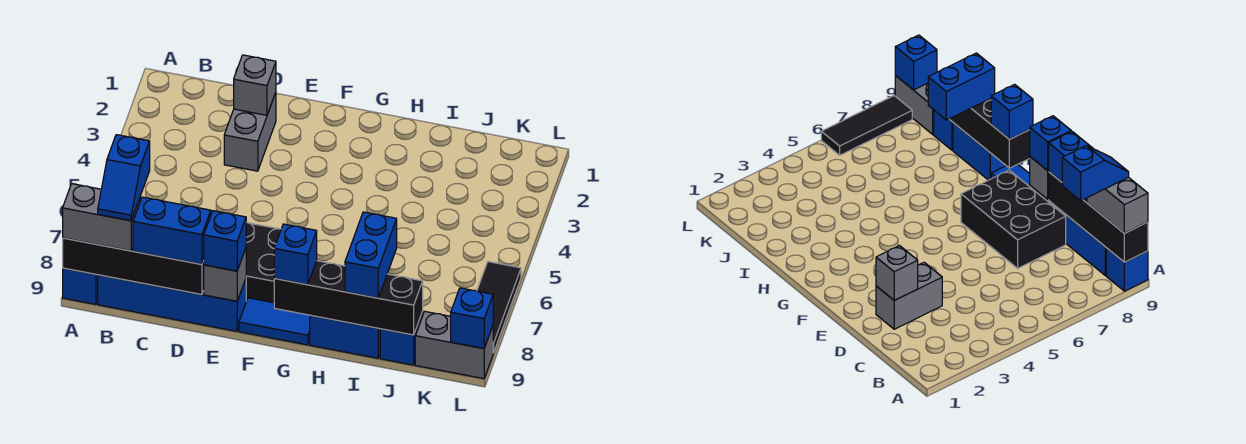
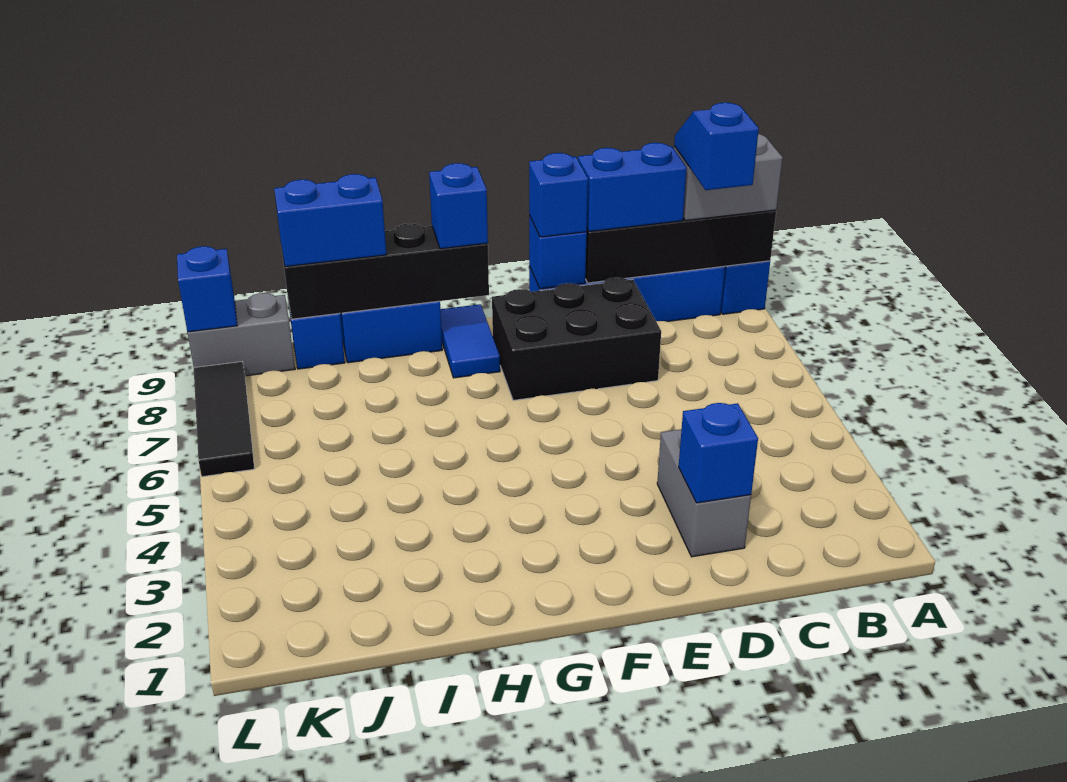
grey 1x1 brick [234,55,276,115] -> blue 1x1 brick [679,403,758,503]
grey 1x1 brick [204,249,246,301] -> blue 1x1 brick [529,216,587,289]
blue 1x2 tile [239,298,310,345] -> blue 1x2 tile turned to [440,304,500,378]
blue 1x2 brick [345,212,397,298] -> blue 1x2 brick turned to [274,174,386,267]

